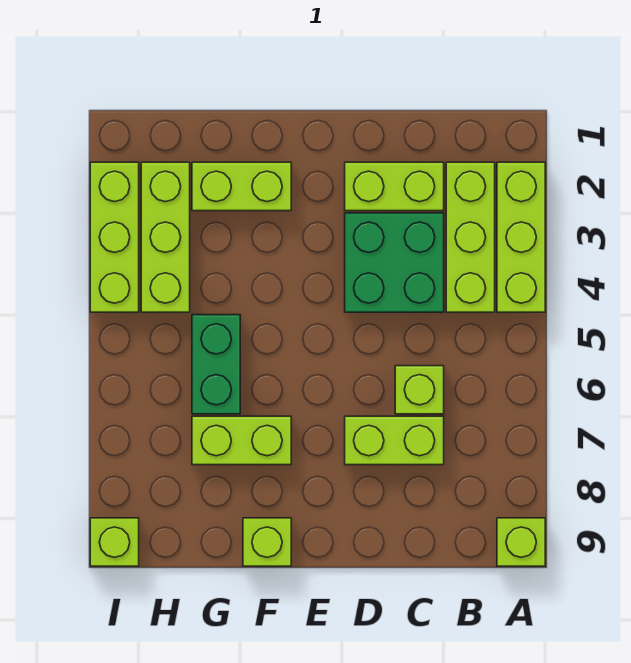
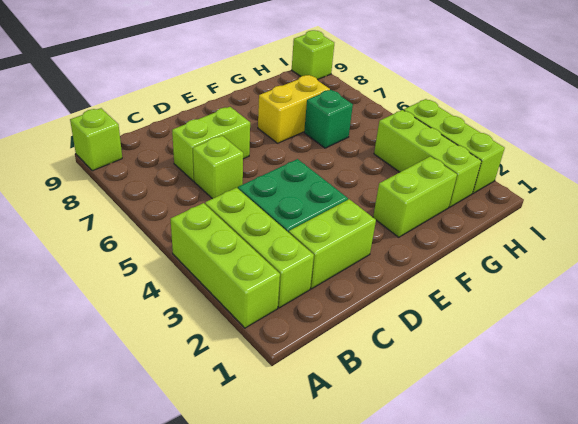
lime 1x2 brick [192,416,291,465] -> yellow 1x2 brick [258,75,330,143]
lime 1x1 brick [243,518,291,566] -> none
green 1x2 brick [192,315,240,414] -> green 1x1 brick [304,90,353,148]

